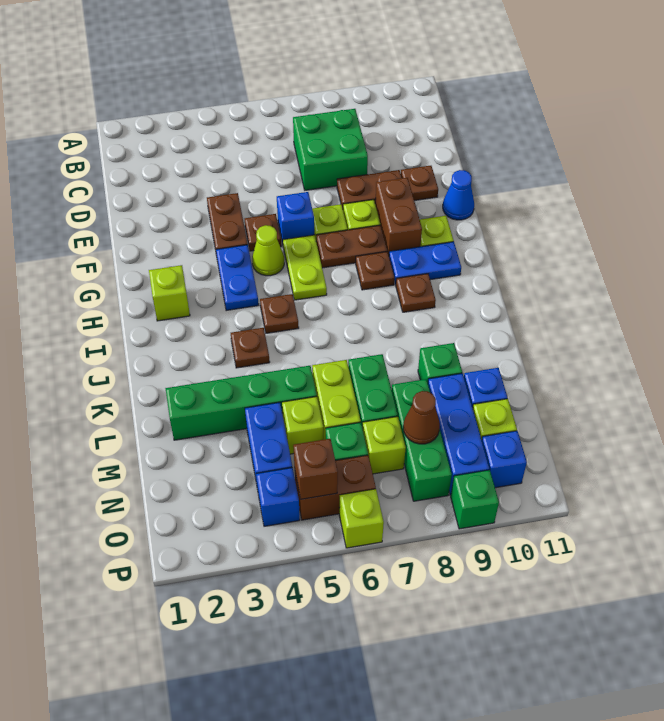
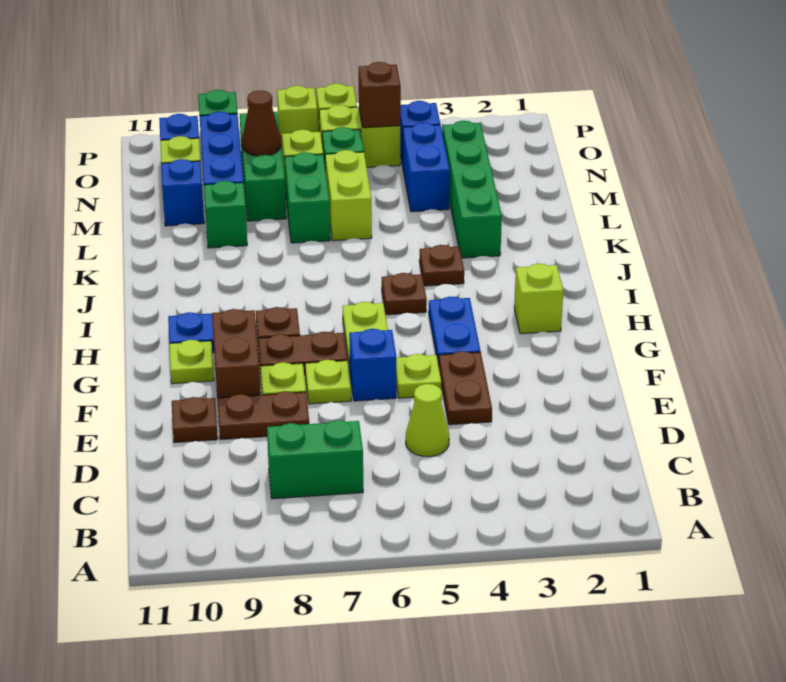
green 2x2 brick [293,109,368,190] -> green 1x2 brick [267,420,363,499]
brown 1x1 plate [245,214,281,251] -> lime 1x1 plate [396,354,441,398]
blue 1x1 cone [443,170,474,220] -> none
lime 1x1 cone [252,225,284,276] -> lime 1x1 cone moved to [406,384,449,457]
brown 1x1 plate [396,274,436,312] -> none
green 1x4 brick [165,366,317,440] -> green 1x4 brick turned to [442,121,502,258]
lime 1x1 brick [282,397,324,454] -> lime 1x1 brick moved to [277,86,318,148]
brown 1x2 brick [295,455,376,520] -> lime 1x2 brick [319,105,400,167]

